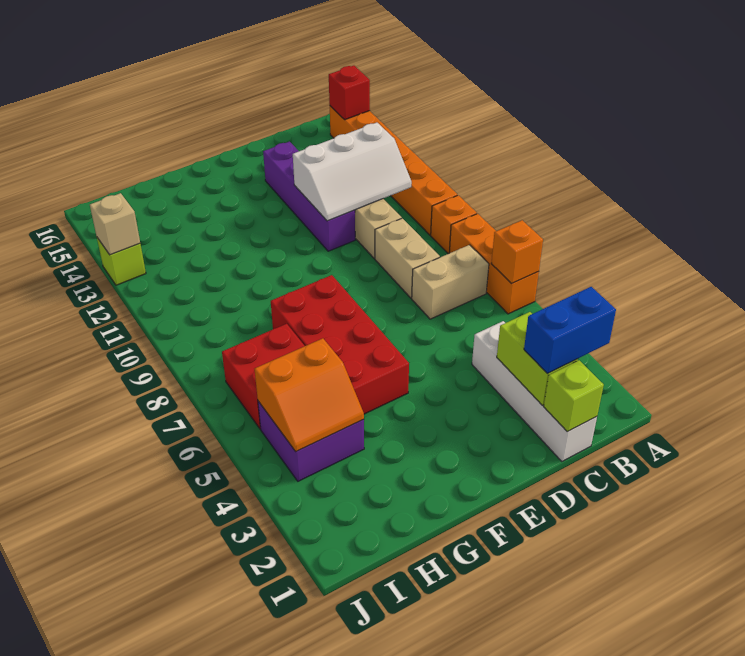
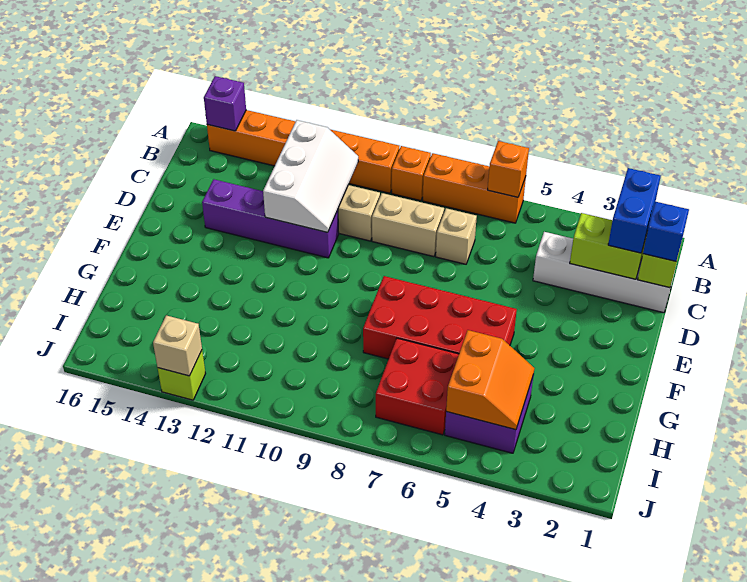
red 1x1 brick [329,66,370,120] -> purple 1x1 brick [204,76,246,131]
tan 1x2 brick [412,245,489,319] -> tan 1x1 brick [436,208,477,264]
none -> blue 1x1 brick [643,202,689,261]

